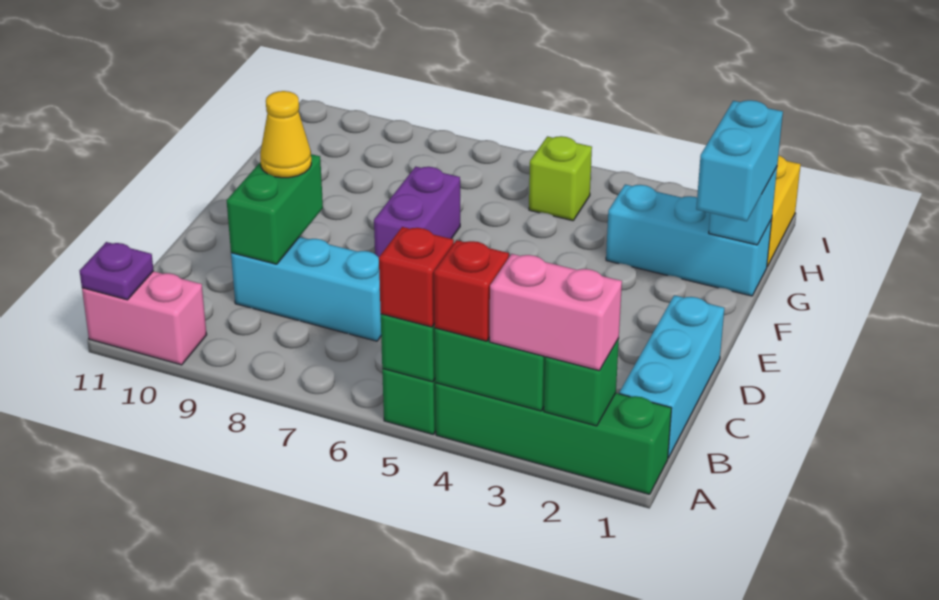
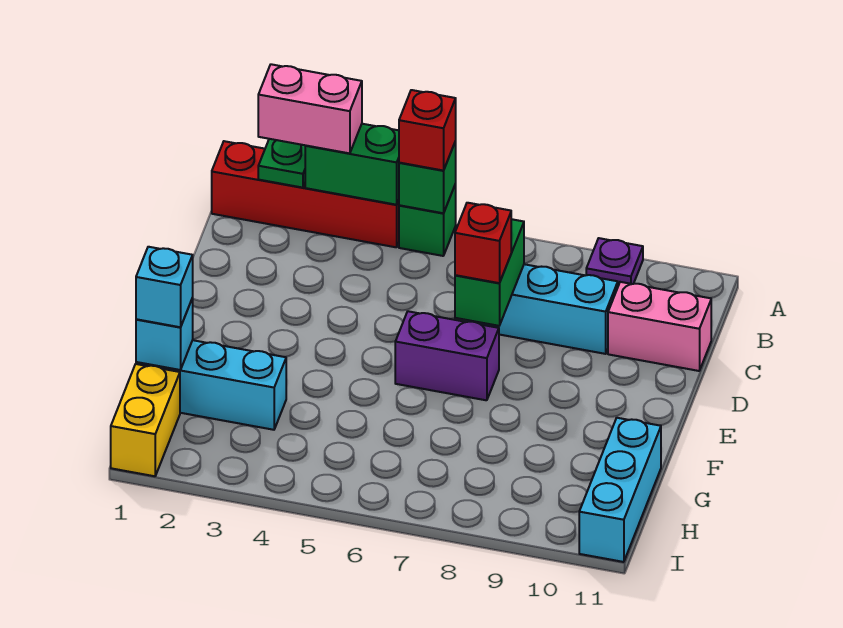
green 1x4 brick [435,383,672,494] -> red 1x4 brick [212,141,399,247]
green 1x1 brick [544,338,619,426] -> green 1x1 plate [258,139,305,188]
red 1x1 brick [434,240,509,341] -> red 1x1 brick moved to [455,203,511,283]
pink 1x2 brick [82,271,207,365] -> pink 1x2 brick moved to [608,282,711,371]
purple 1x1 plate [80,242,154,300] -> purple 1x1 plate moved to [586,238,643,286]
cyan 1x3 brick [619,295,724,458] -> cyan 1x3 brick moved to [579,418,661,562]
green 1x2 brick [227,154,323,264] -> green 1x2 brick moved to [455,219,524,326]
yellow 1x1 cone [260,91,311,178] -> none
purple 1x2 brick [374,167,460,257] -> purple 1x2 brick turned to [395,311,499,400]
cyan 1x2 brick [696,100,783,221] -> cyan 1x1 brick [136,247,193,327]
lime 1x1 brick [529,136,592,221] -> none

